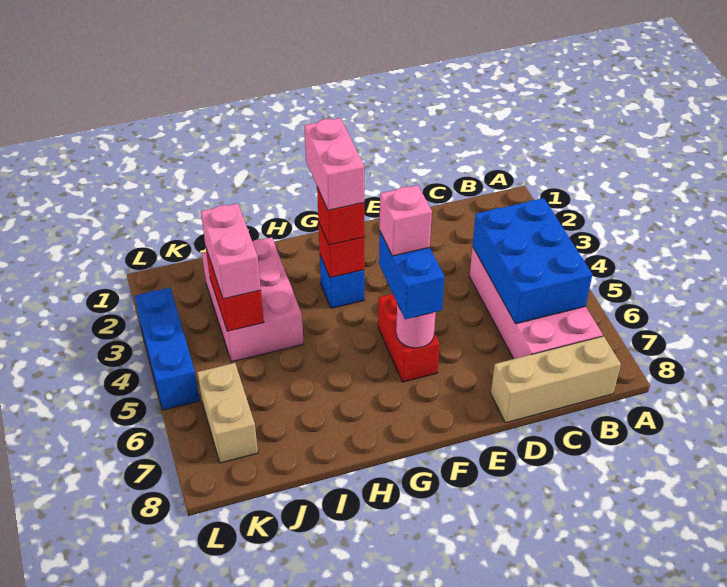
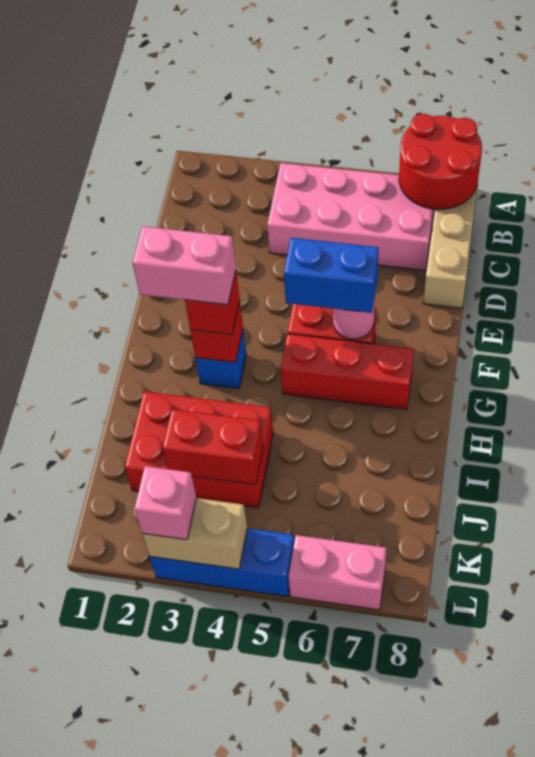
none -> red 2x2 round brick [399,114,482,209]
blue 2x3 brick [473,198,592,324] -> none
pink 1x1 brick [380,185,432,256] -> pink 1x1 brick moved to [134,466,196,540]
none -> red 1x3 brick [281,334,414,410]
pink 2x3 brick [202,237,304,362] -> red 2x3 brick [125,392,273,508]
pink 1x2 brick [201,203,261,299] -> pink 1x2 brick moved to [288,535,387,610]
tan 1x2 brick [197,363,258,463] -> tan 1x2 brick moved to [142,498,247,569]

